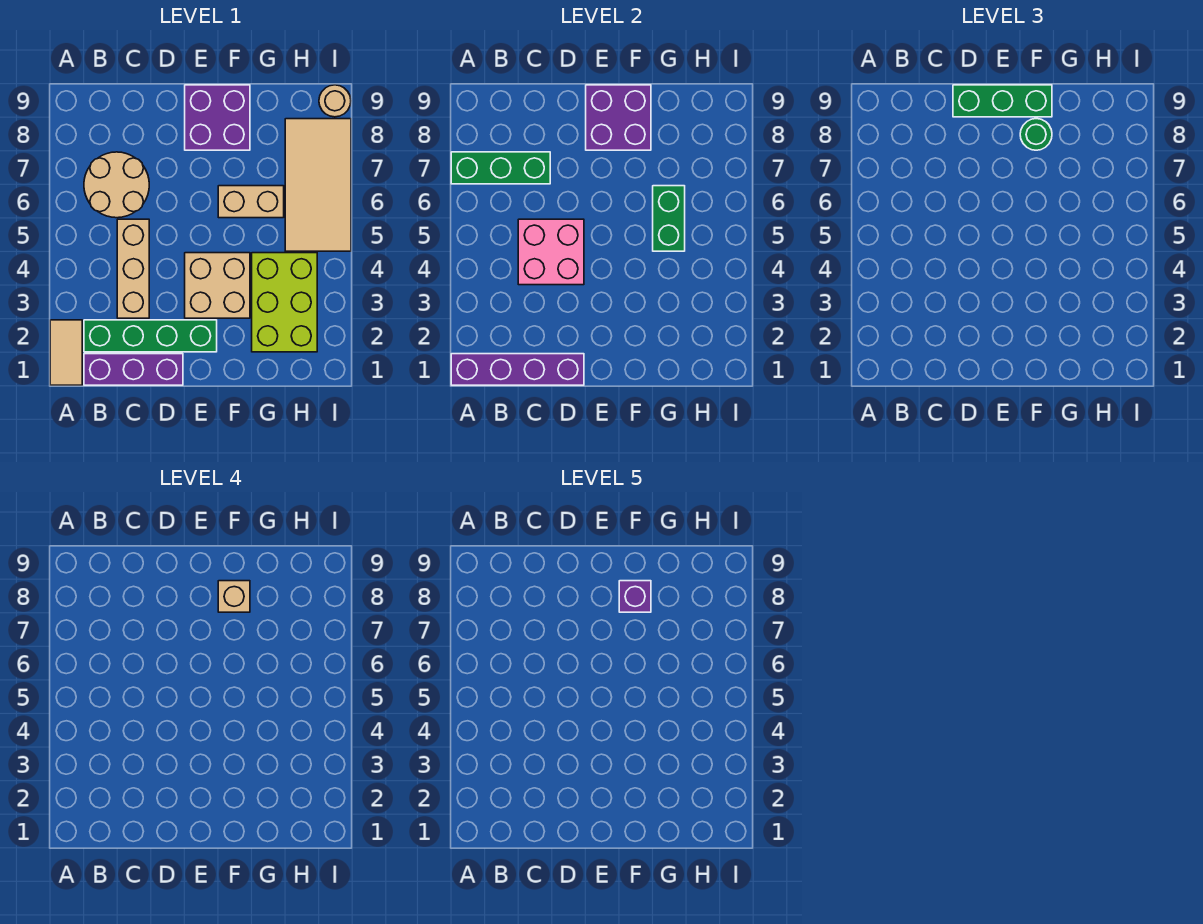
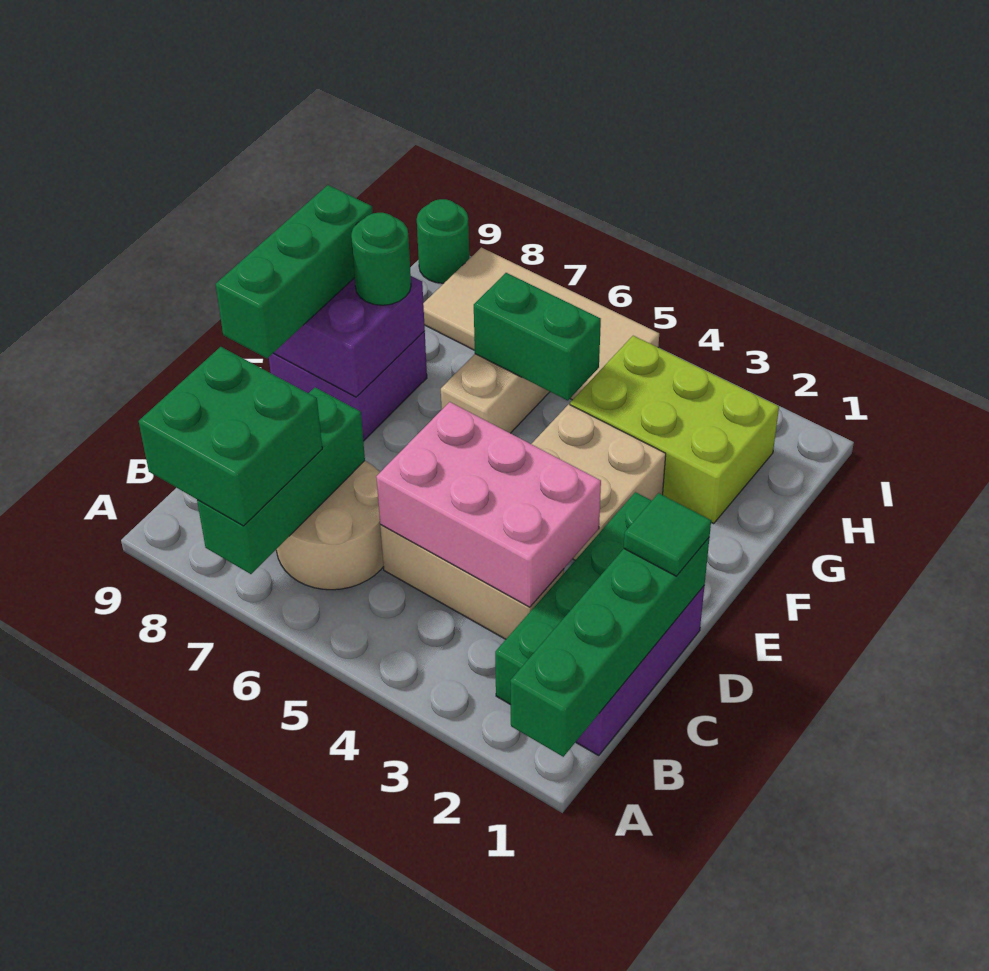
tan 1x2 tile [50,320,82,385] -> none
purple 1x4 brick [451,354,584,385] -> green 1x4 brick [510,537,710,757]
none -> green 2x2 brick [139,347,322,526]
pink 2x2 brick [518,219,584,285] -> pink 2x3 brick [376,402,601,607]
none -> green 1x1 tile [624,493,711,576]
tan 1x1 brick [218,581,250,612] -> none
purple 1x1 brick [619,581,651,612] -> none
tan 1x1 round brick [319,85,351,117] -> green 1x1 round brick [417,199,469,283]

